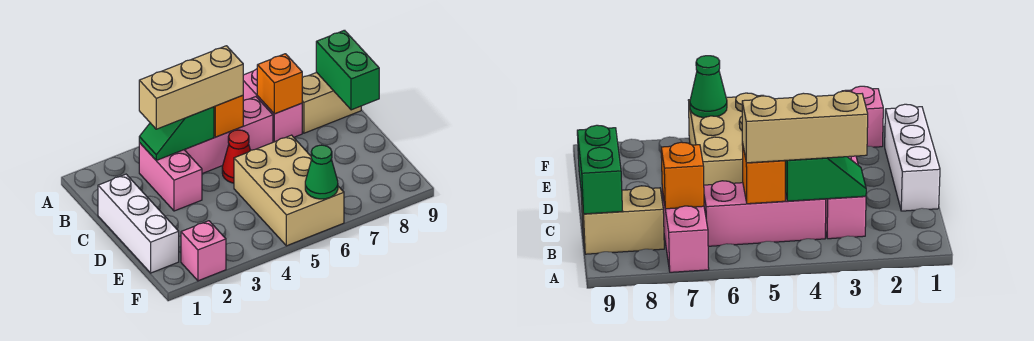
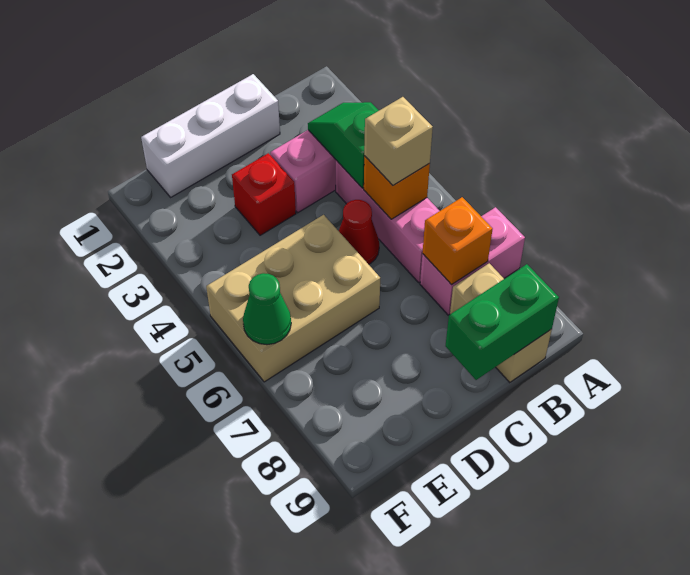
tan 1x3 brick [139,46,243,129] -> tan 1x1 brick [364,97,433,185]
none -> red 1x1 brick [232,153,296,235]
pink 1x1 brick [181,221,226,281] -> none

